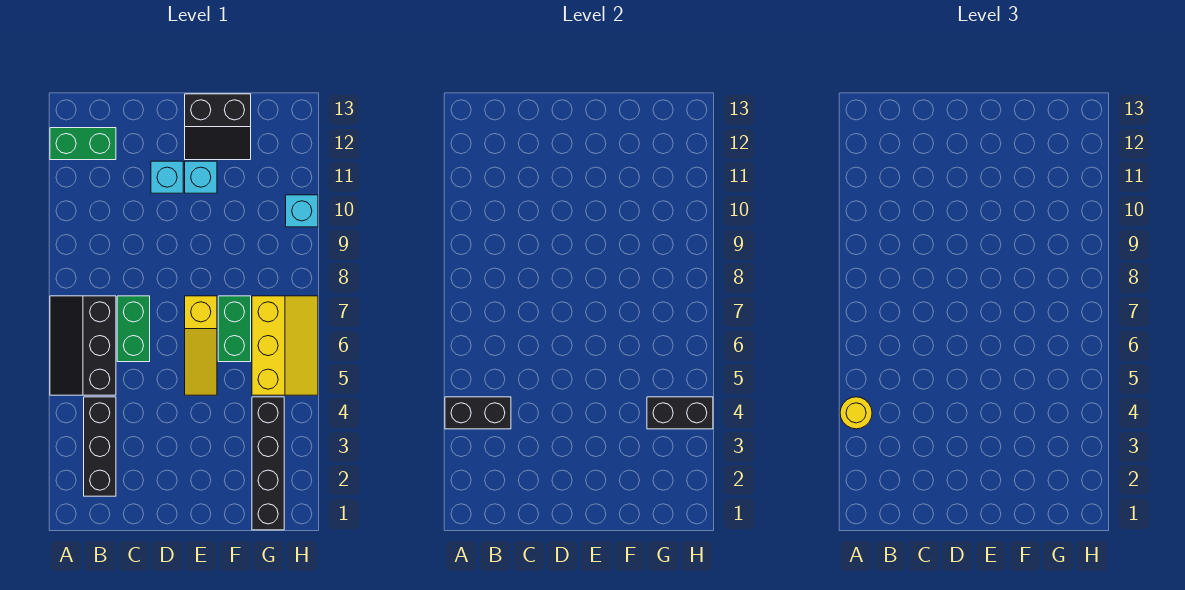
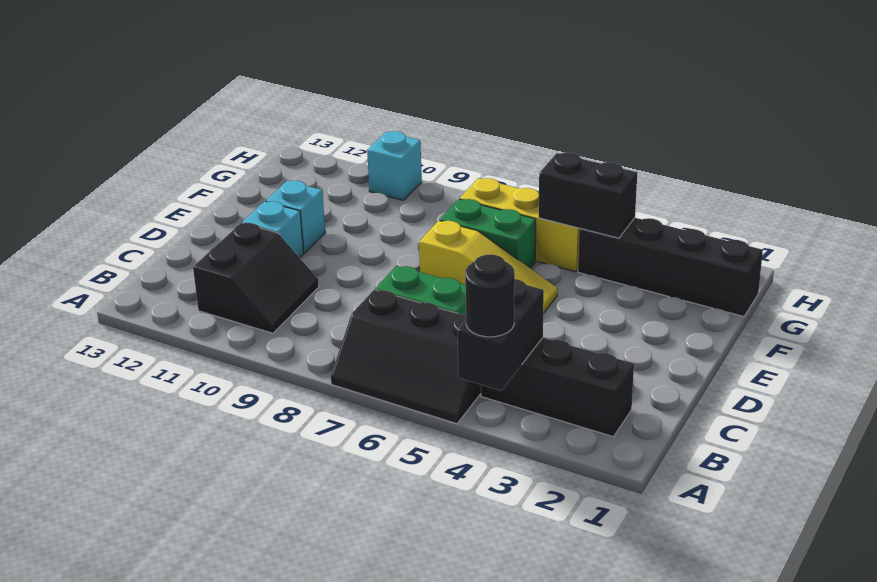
yellow 1x1 round brick [840,397,872,429] -> black 1x1 round brick [465,254,515,337]
green 1x2 brick [50,128,116,160] -> none
black 2x2 slope [185,94,251,160] -> black 2x2 slope moved to [193,223,319,333]
black 1x2 brick [647,397,713,429] -> black 1x2 brick turned to [539,152,637,238]

